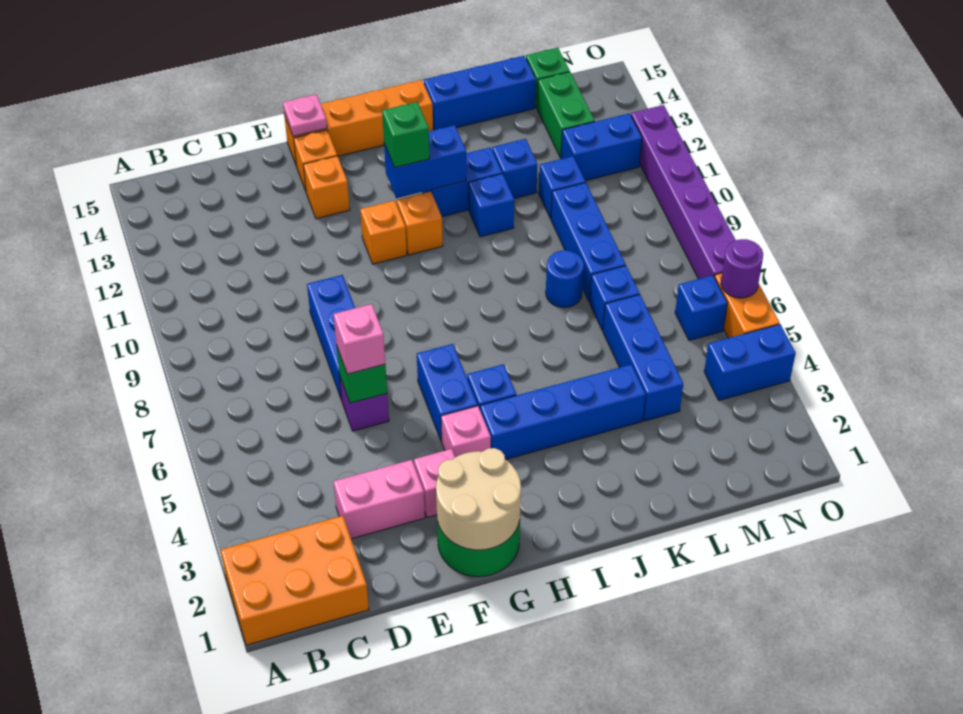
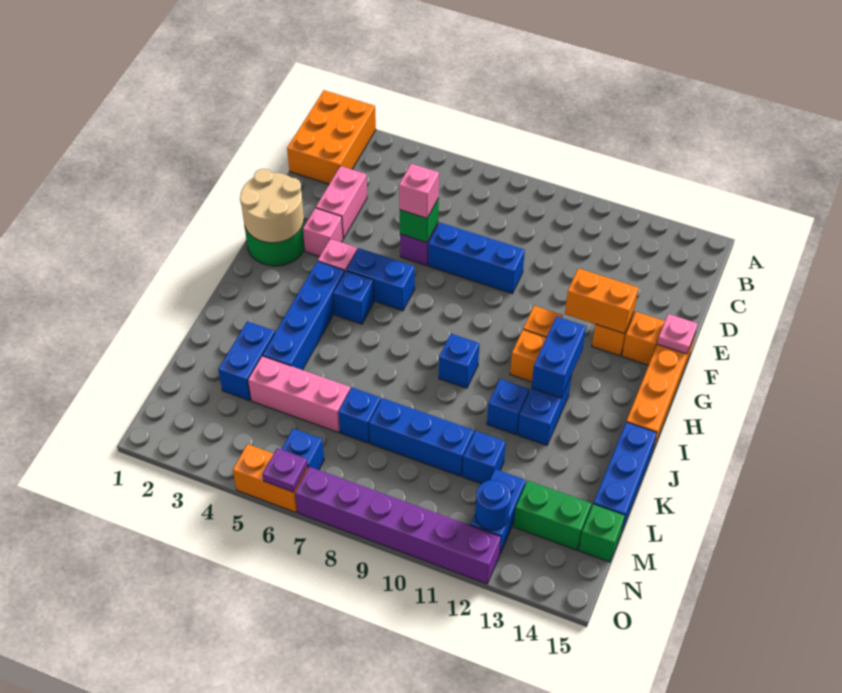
none -> orange 1x2 brick [565,268,638,334]
green 1x1 brick [382,102,430,168] -> none
blue 1x1 round brick [546,250,584,308] -> blue 1x1 round brick moved to [475,480,511,530]
blue 1x1 brick [492,139,537,199] -> blue 1x1 brick moved to [439,334,479,388]
blue 1x3 brick [603,295,683,421] -> pink 1x3 brick [248,356,350,432]
blue 1x2 brick [704,324,796,400] -> blue 1x2 brick moved to [218,321,275,401]
purple 1x1 round brick [721,239,763,298] -> purple 1x1 plate [263,448,308,492]

